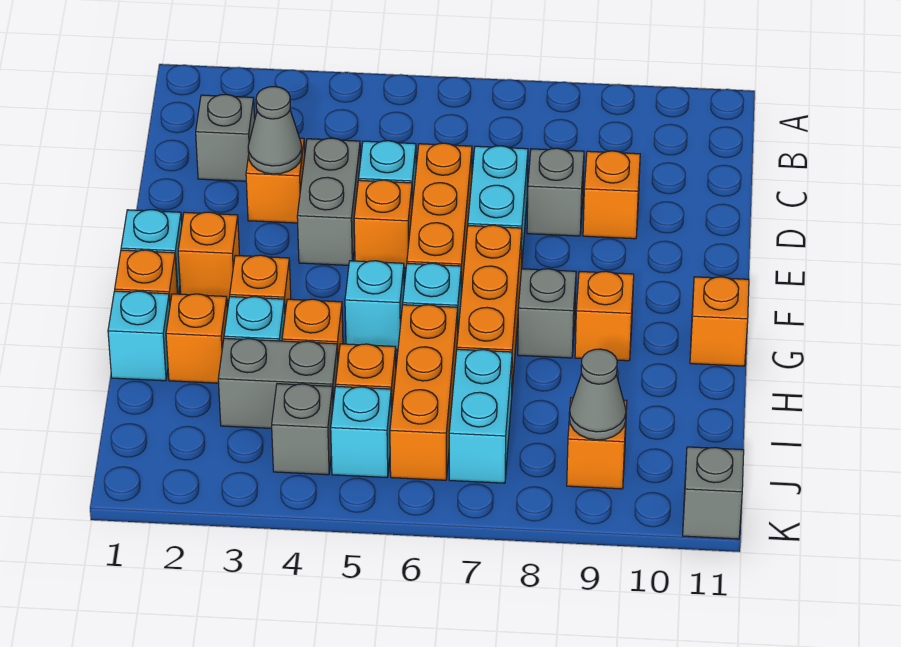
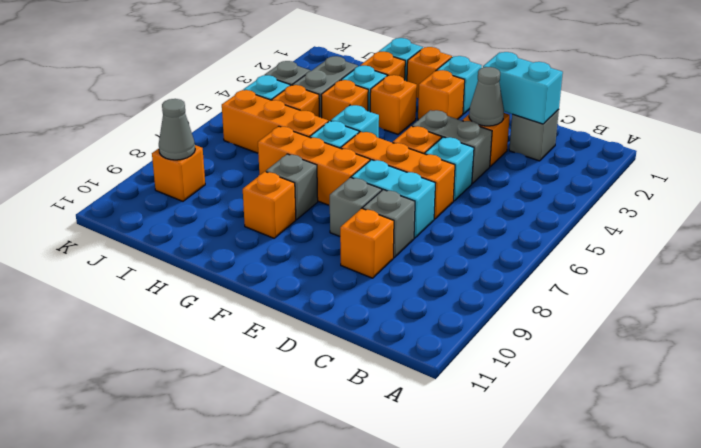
orange 1x1 brick [690,277,749,366] -> none
cyan 1x2 brick [449,349,512,483] -> cyan 1x2 brick moved to [483,52,563,124]
grey 1x1 brick [683,447,744,539] -> grey 1x1 brick moved to [330,177,382,237]

